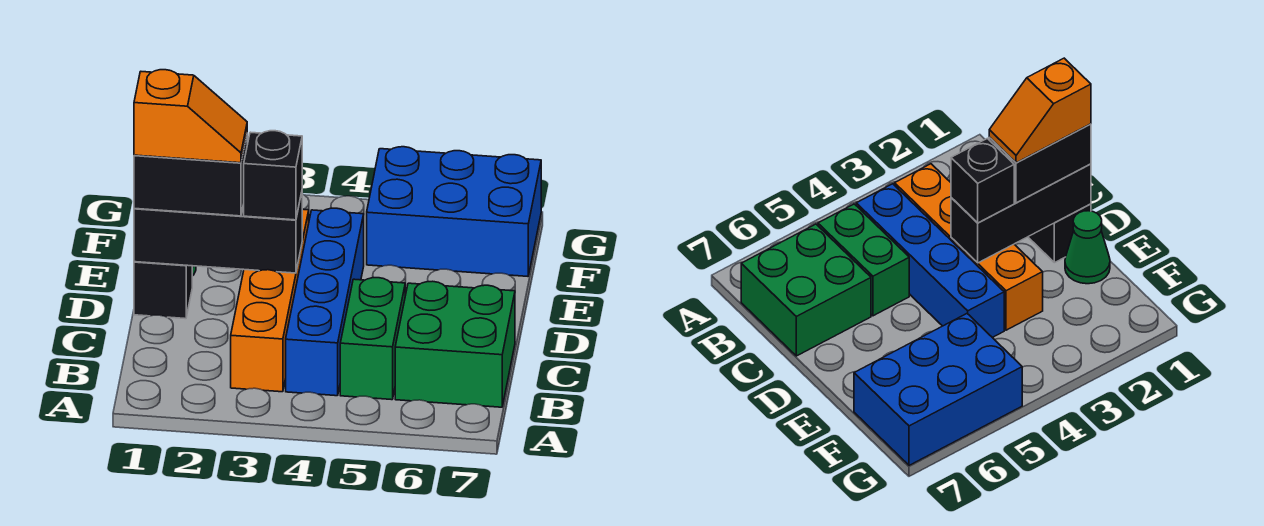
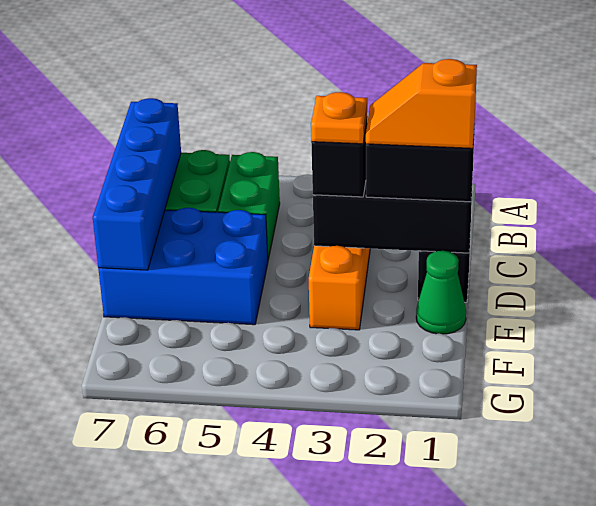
blue 1x4 brick [286,208,364,396] -> blue 1x4 brick moved to [93,98,181,270]
none -> orange 1x1 plate [311,92,367,144]
blue 2x3 brick [367,147,541,276] -> blue 2x3 brick moved to [98,208,268,325]

